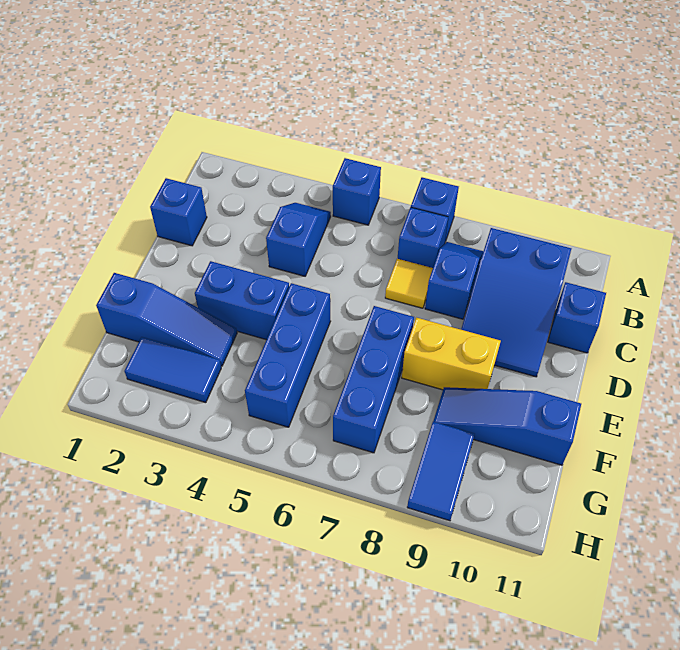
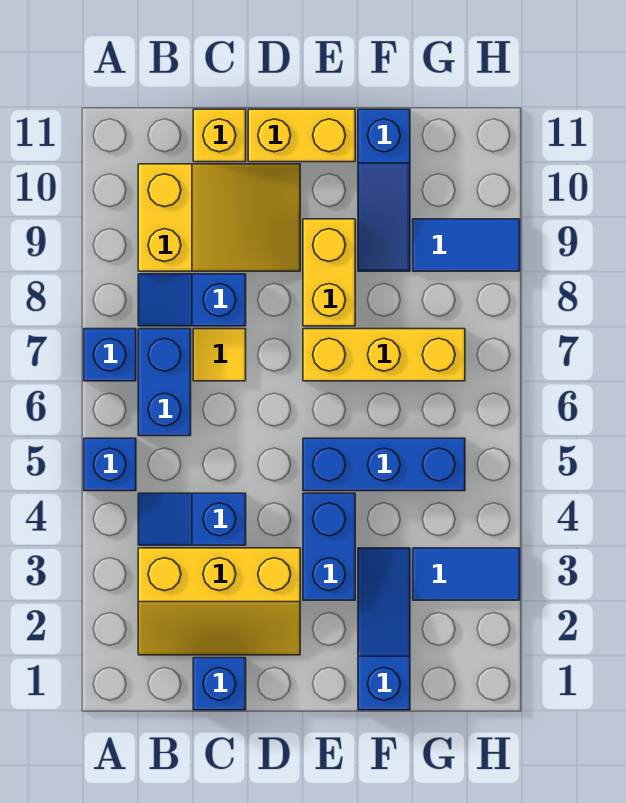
none -> yellow 2x3 slope [138,548,300,655]
blue 1x1 brick [398,207,448,268] -> blue 1x2 brick [138,329,191,436]
blue 2x3 slope [461,228,571,377] -> yellow 2x3 slope [138,164,300,271]
blue 1x1 brick [548,282,606,353] -> yellow 1x1 brick [193,109,246,162]
none -> yellow 1x2 brick [248,109,355,162]
blue 1x3 brick [333,306,414,453] -> yellow 1x3 brick [303,329,465,381]
blue 1x2 tile [124,337,221,403] -> blue 1x2 tile turned to [413,548,520,600]

